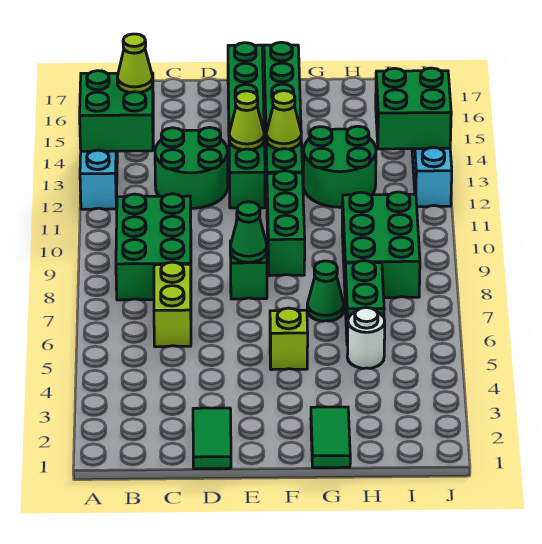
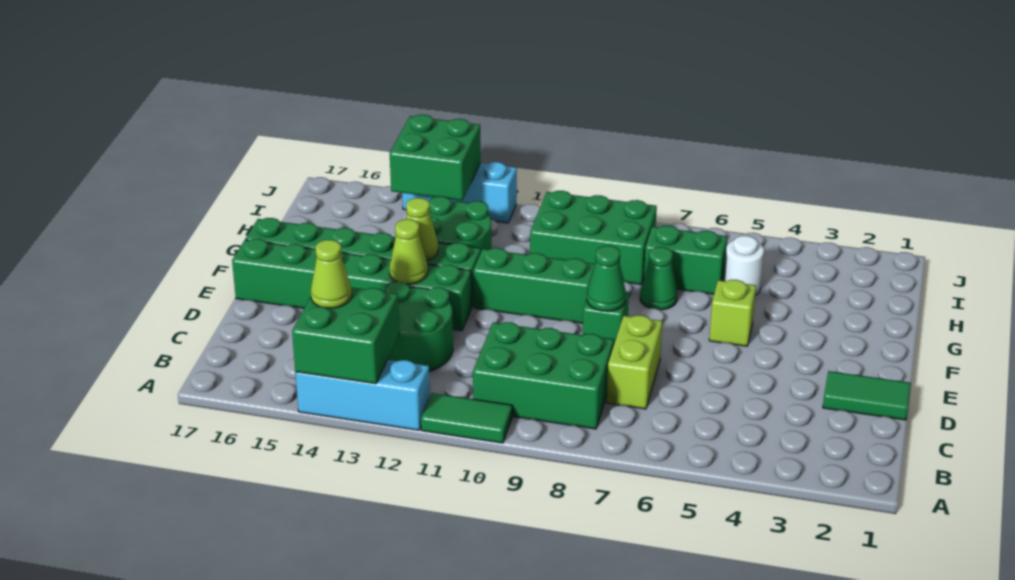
lime 1x2 brick [154,262,191,347] -> lime 1x2 brick turned to [607,315,662,409]
green 1x2 tile [311,407,350,468] -> green 1x2 tile moved to [421,393,512,443]

